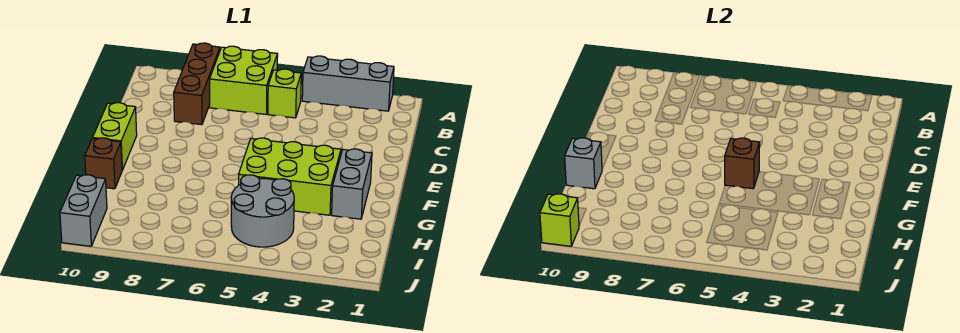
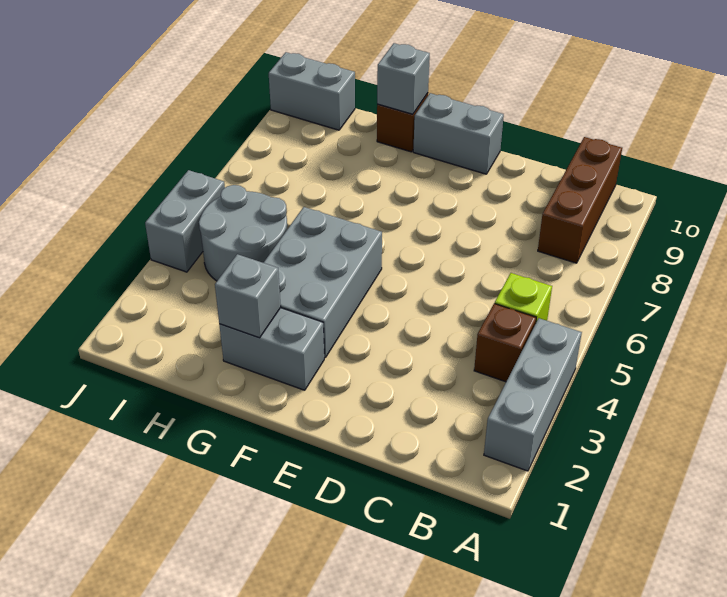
lime 2x2 brick [210,46,278,114] -> none
brown 1x3 brick [174,43,220,125] -> brown 1x3 brick turned to [538,137,622,263]
lime 1x2 brick [93,103,137,170] -> grey 1x2 brick [413,93,504,174]
lime 2x3 brick [239,138,341,215] -> grey 2x3 brick [264,207,382,358]
brown 1x1 brick [725,138,760,189] -> brown 1x1 brick moved to [474,303,536,382]
none -> grey 1x1 brick [215,254,281,338]
none -> grey 1x2 brick [145,170,225,272]
lime 1x1 brick [540,194,579,246] -> none

